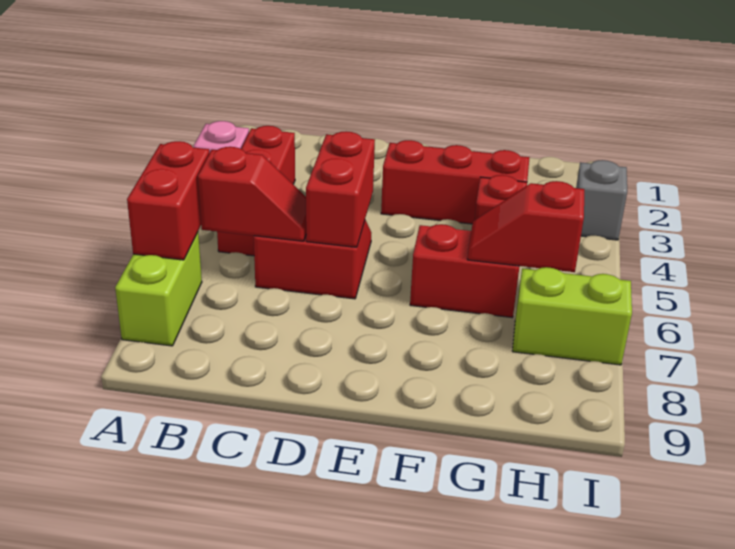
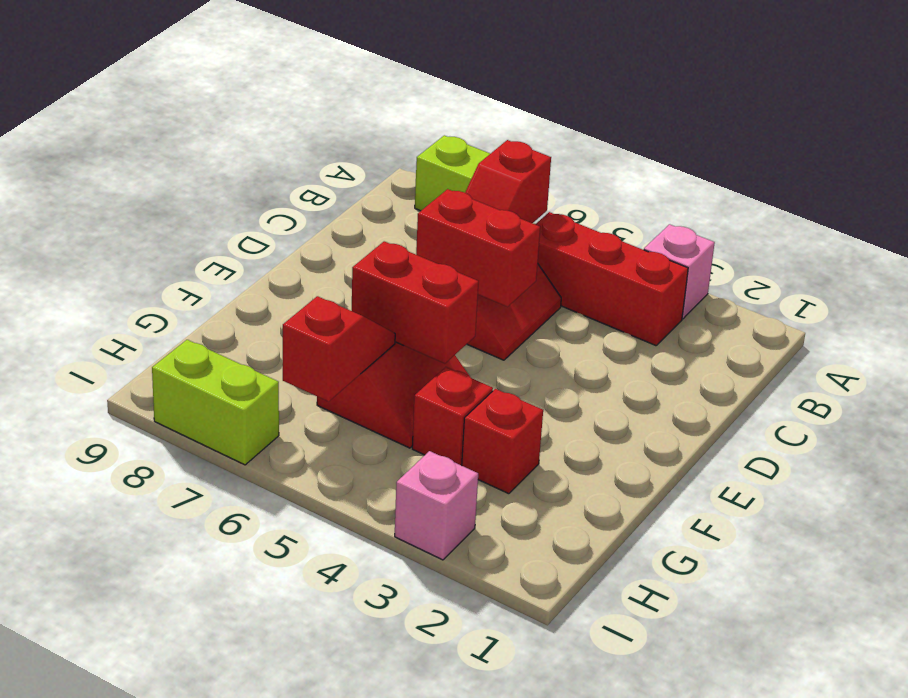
red 1x2 brick [127,141,209,260] -> red 1x2 brick moved to [352,241,479,364]
red 1x3 brick [381,140,530,224] -> red 1x1 brick [462,389,543,494]
lime 1x2 brick [513,267,632,365] -> lime 1x2 brick turned to [152,340,279,465]
grey 1x1 brick [576,160,627,240] -> pink 1x1 brick [395,451,478,560]

